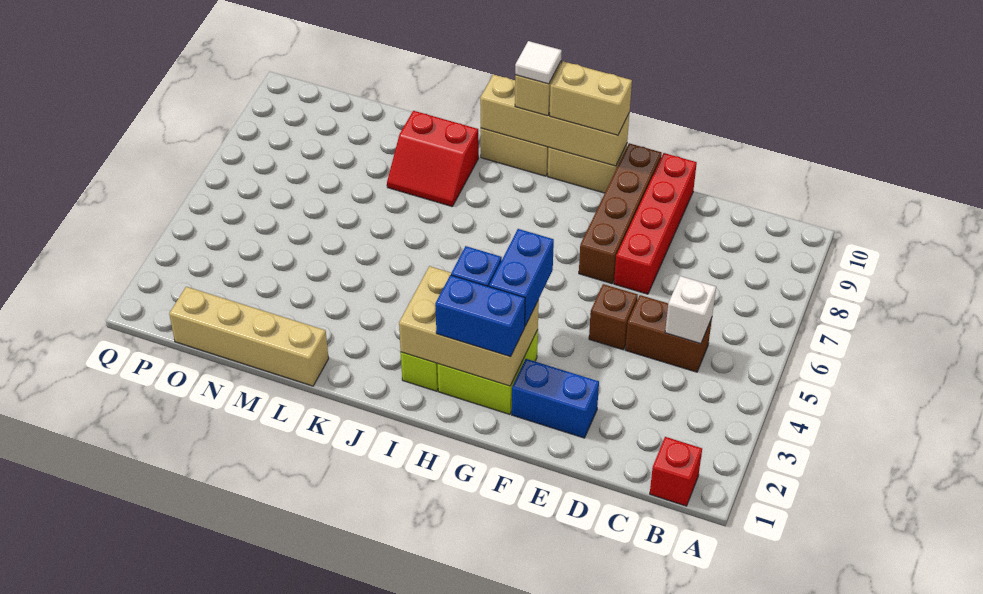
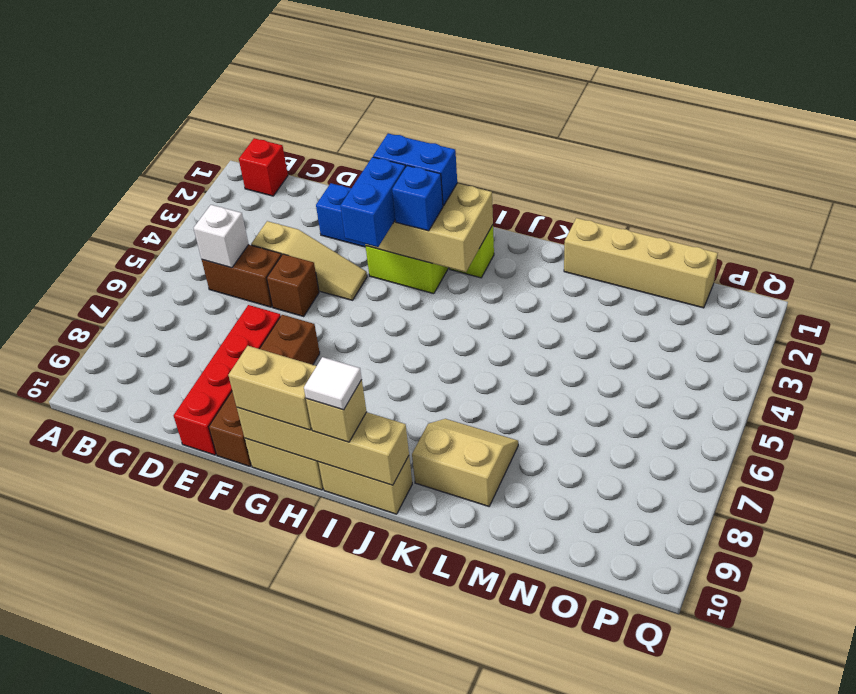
none -> tan 1x3 slope [251,221,367,300]
red 2x2 slope [387,111,479,206] -> tan 2x2 slope [412,419,518,506]

